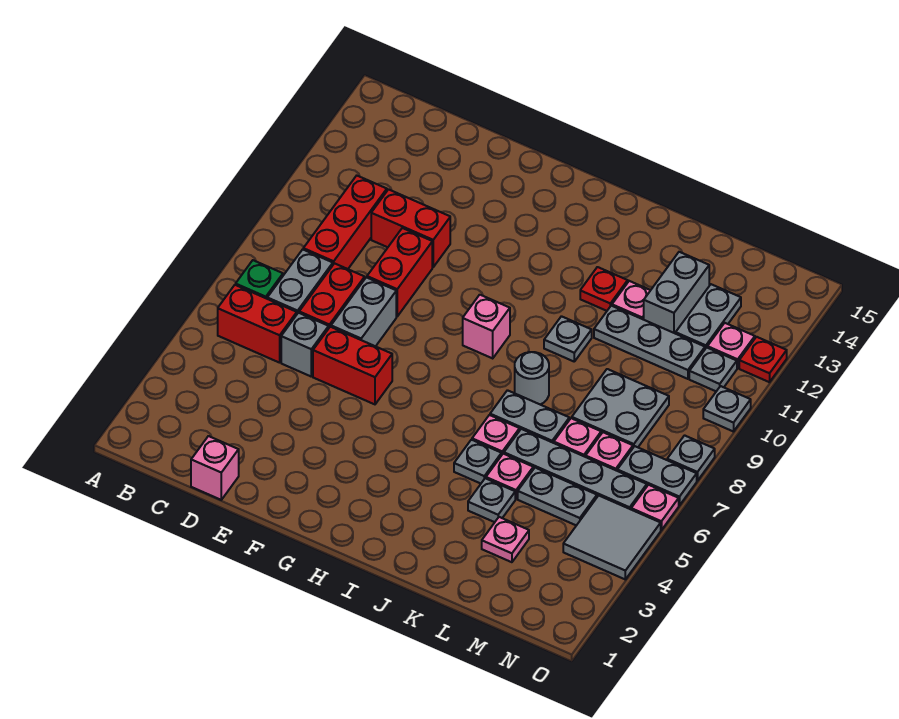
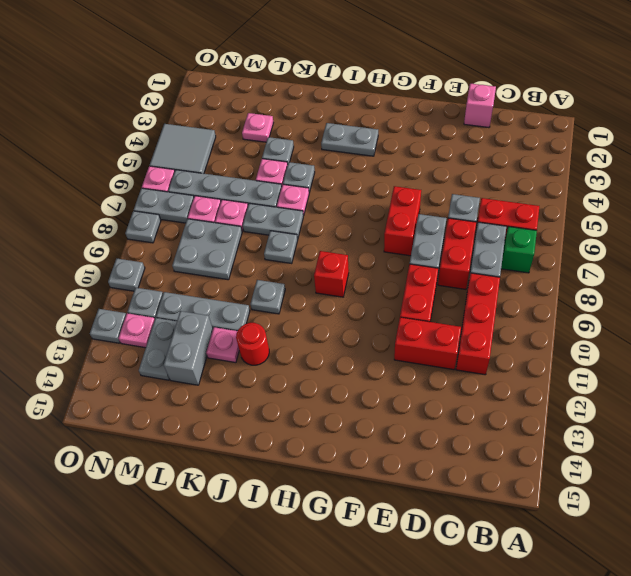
red 1x2 brick [313,327,392,404] -> red 1x2 brick turned to [384,186,421,256]
pink 1x1 brick [463,295,510,358] -> red 1x1 brick [314,251,349,297]
grey 1x1 round brick [515,352,549,405] -> grey 1x1 plate [264,231,298,264]
red 1x1 plate [580,267,628,311] -> red 1x1 round brick [236,323,269,365]
grey 1x2 plate [518,468,597,525] -> grey 1x2 plate moved to [321,123,378,156]
red 1x1 plate [739,337,787,382] -> grey 1x1 plate [90,309,126,343]

